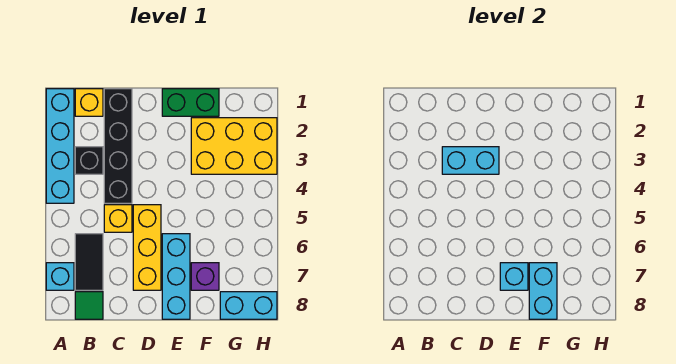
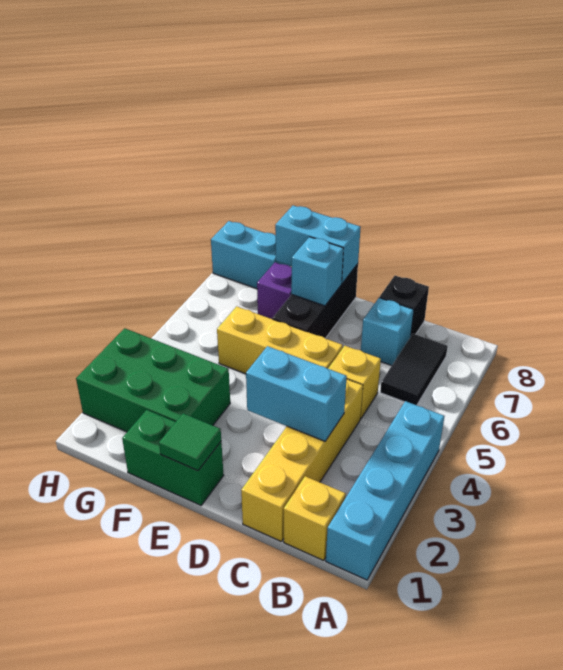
cyan 1x1 brick [46,263,74,290] -> cyan 1x1 brick moved to [361,298,414,366]
black 1x1 brick [75,147,103,174] -> black 1x1 brick moved to [380,276,429,335]
green 1x1 tile [75,292,103,319] -> green 1x1 tile moved to [159,413,221,471]
black 1x4 brick [104,89,132,203] -> yellow 1x4 brick [241,379,363,542]
yellow 1x3 brick [133,205,161,290] -> yellow 1x3 brick turned to [217,306,343,374]
cyan 1x3 brick [162,234,190,319] -> black 1x3 brick [272,264,358,338]
yellow 2x3 brick [191,118,277,174] -> green 2x3 brick [76,328,230,432]
cyan 1x2 brick [529,263,557,319] -> cyan 1x2 brick turned to [275,205,361,283]

